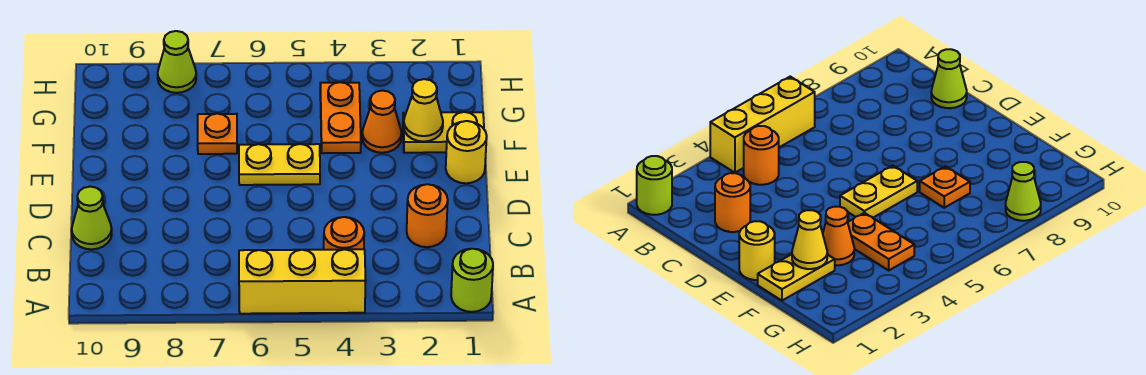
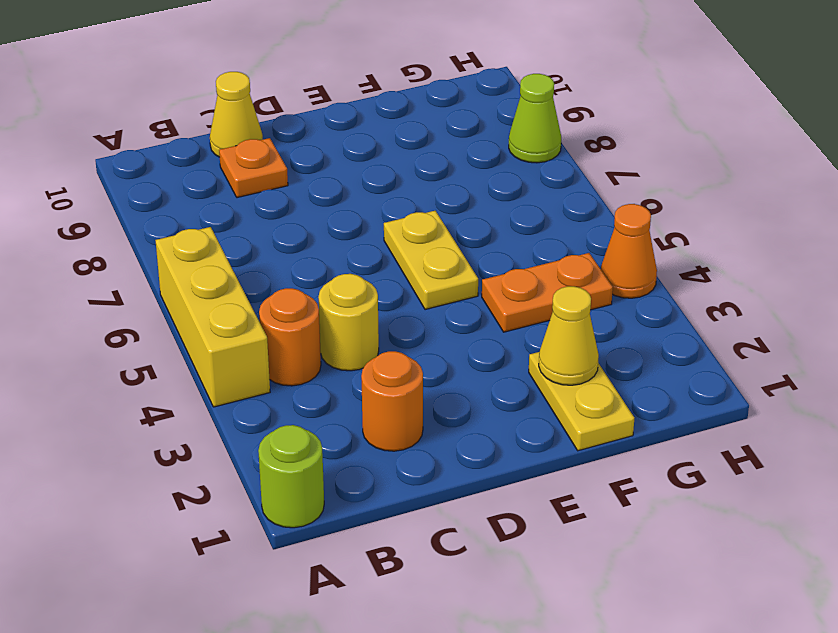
lime 1x1 cone [72,187,112,249] -> yellow 1x1 cone [210,72,263,157]
yellow 1x1 round brick [446,121,487,183] -> yellow 1x1 round brick moved to [318,274,379,371]
orange 1x1 cone [362,91,402,153] -> orange 1x1 cone moved to [601,204,657,298]
orange 1x1 plate [198,114,237,154] -> orange 1x1 plate moved to [219,138,288,198]

